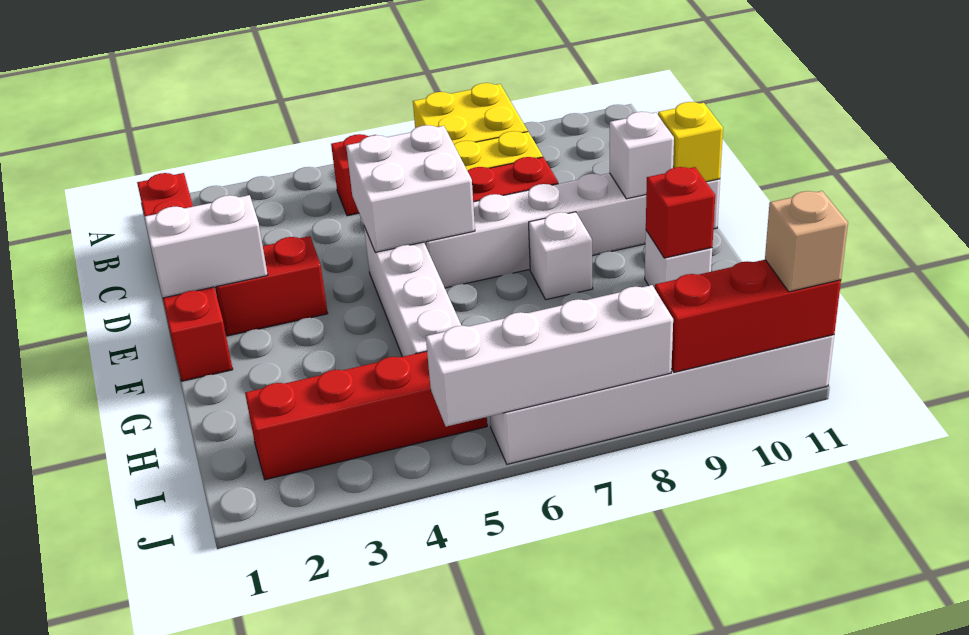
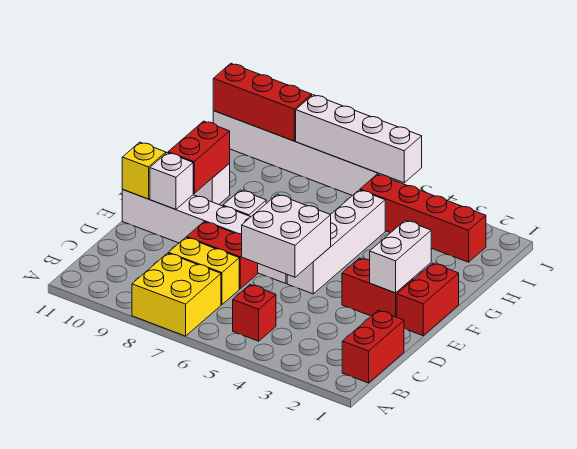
white 1x2 brick [144,195,268,298] -> white 1x2 brick turned to [370,220,431,293]
red 1x1 brick [646,167,715,258] -> red 1x2 brick [168,121,230,194]
tan 1x1 brick [765,191,848,292] -> none

